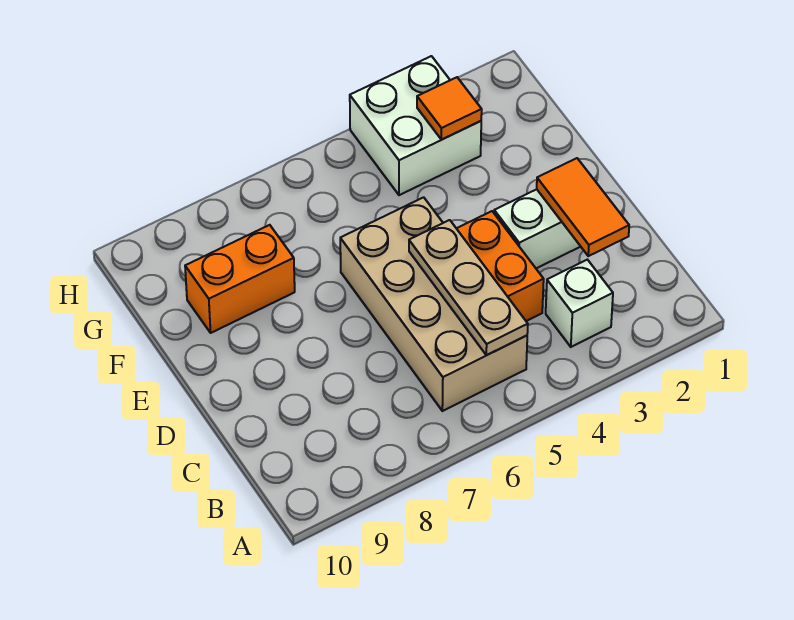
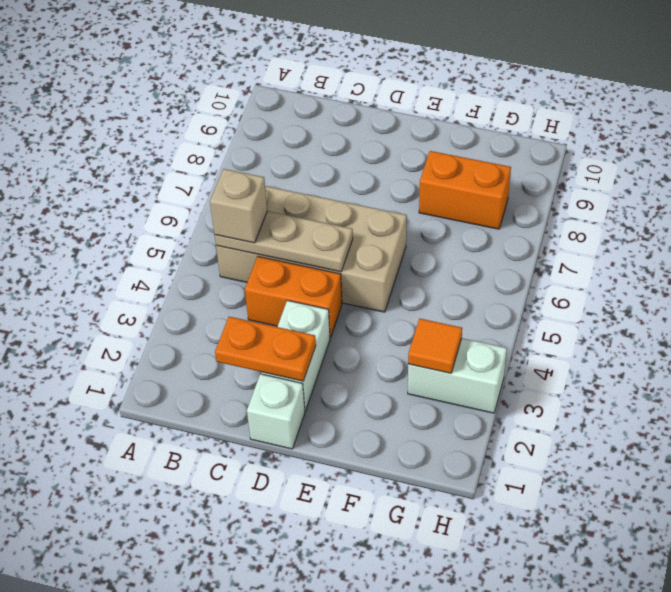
white 1x1 brick [546,260,613,347] -> white 1x1 brick moved to [247,374,305,449]
none -> tan 1x1 brick [210,169,267,243]
orange 1x2 tile [537,158,629,256] -> orange 1x2 plate [215,317,316,381]
orange 1x2 brick [185,225,295,333] -> orange 1x2 brick turned to [419,151,511,229]
white 2x2 brick [350,56,481,195] -> white 1x2 brick [408,338,507,413]

